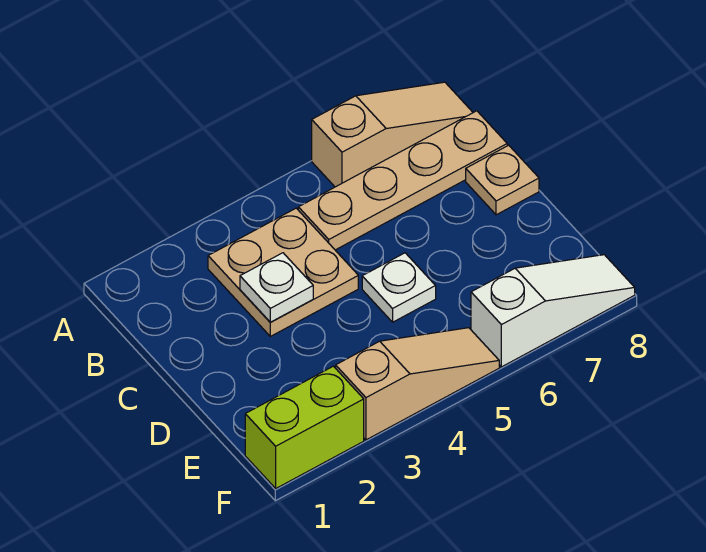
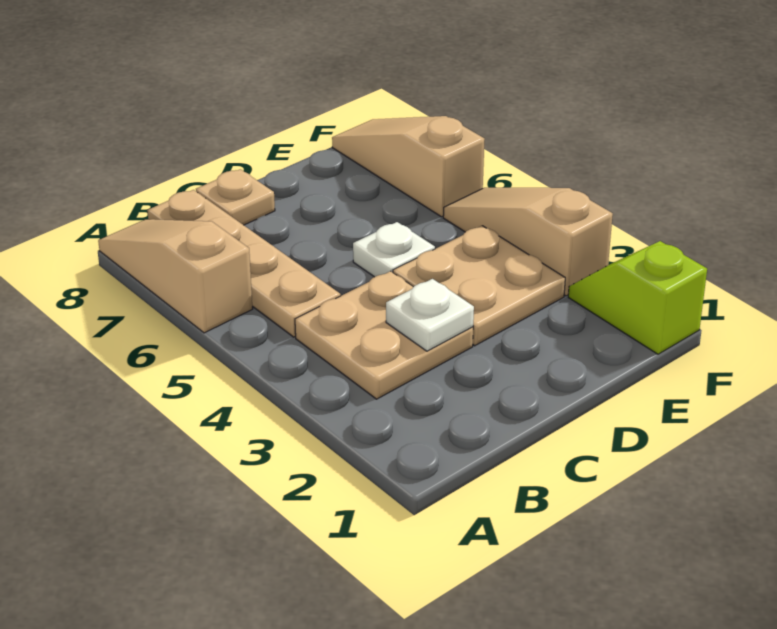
none -> tan 2x2 plate [393,226,565,346]
lime 1x2 brick [245,366,364,488] -> lime 1x2 slope [568,241,707,354]
white 1x3 slope [471,255,635,367] -> tan 1x3 slope [332,116,485,217]

